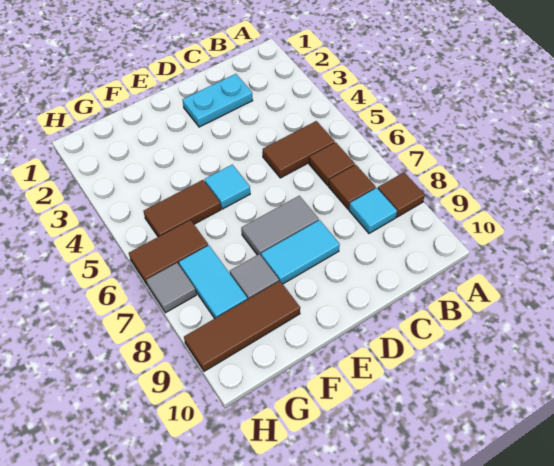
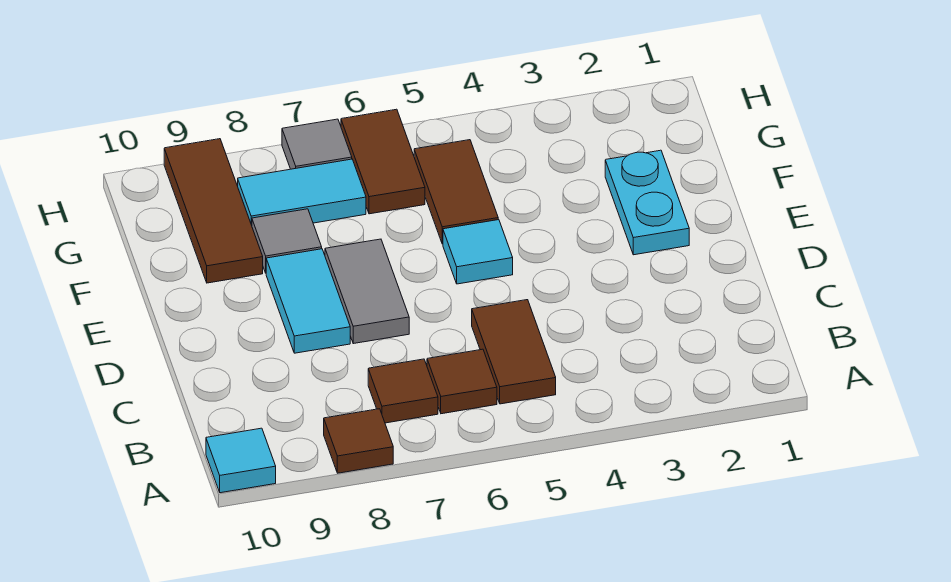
cyan 1x1 tile [349,188,397,233] -> cyan 1x1 tile moved to [206,428,276,493]
cyan 1x2 plate [183,74,253,127] -> cyan 1x2 plate moved to [605,150,689,255]

